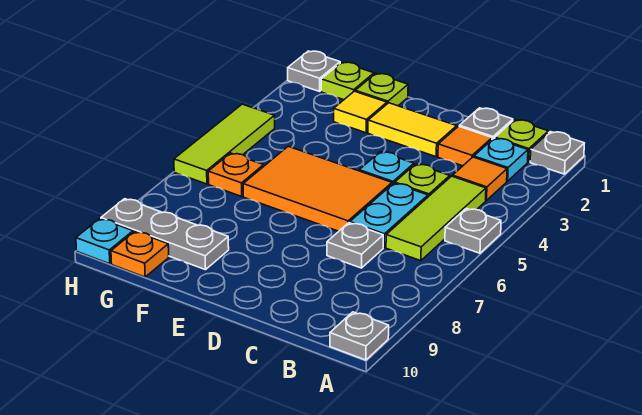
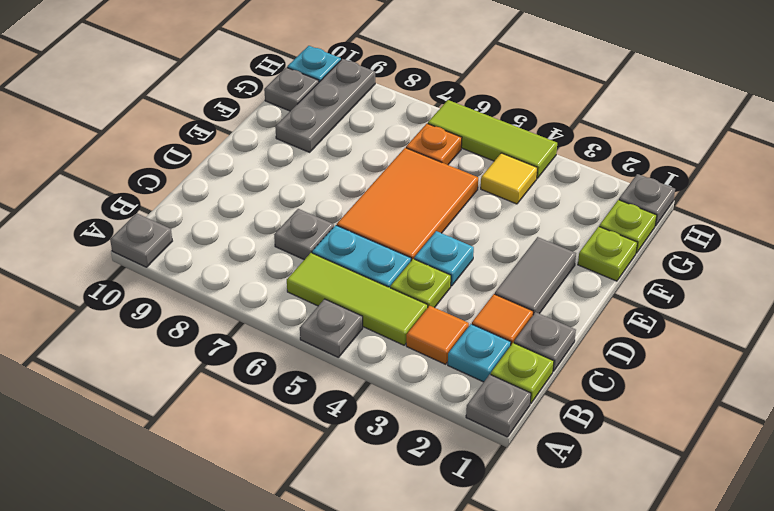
yellow 1x2 tile [368,103,457,157] -> grey 1x2 tile [495,237,576,315]
yellow 1x1 tile [334,91,387,133] -> yellow 1x1 tile moved to [481,153,537,204]
orange 1x1 plate [111,232,169,277] -> grey 1x1 plate [264,67,319,111]

